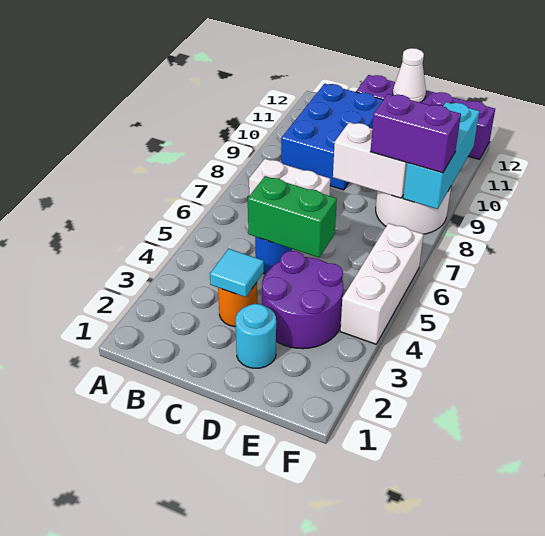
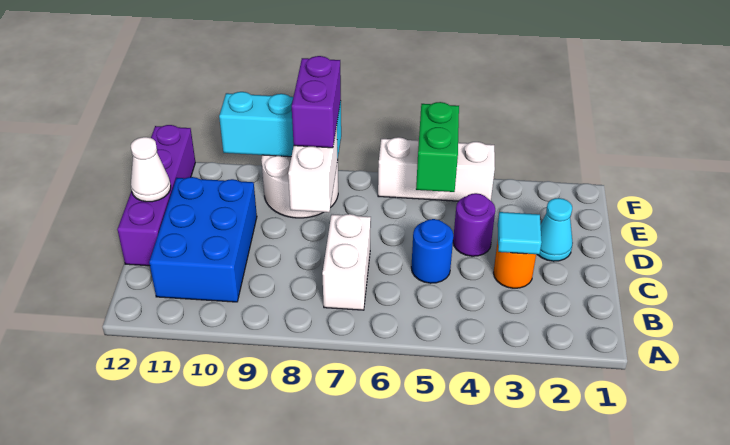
blue 2x3 brick [281,84,383,190] -> blue 2x3 brick turned to [149,177,257,302]
green 1x2 brick [248,176,337,258] -> green 1x2 brick moved to [416,102,459,192]
cyan 1x1 round brick [235,304,276,368] -> cyan 1x1 cone [537,198,573,261]
purple 2x2 round brick [262,251,343,349] -> purple 1x1 round brick [453,193,495,256]

